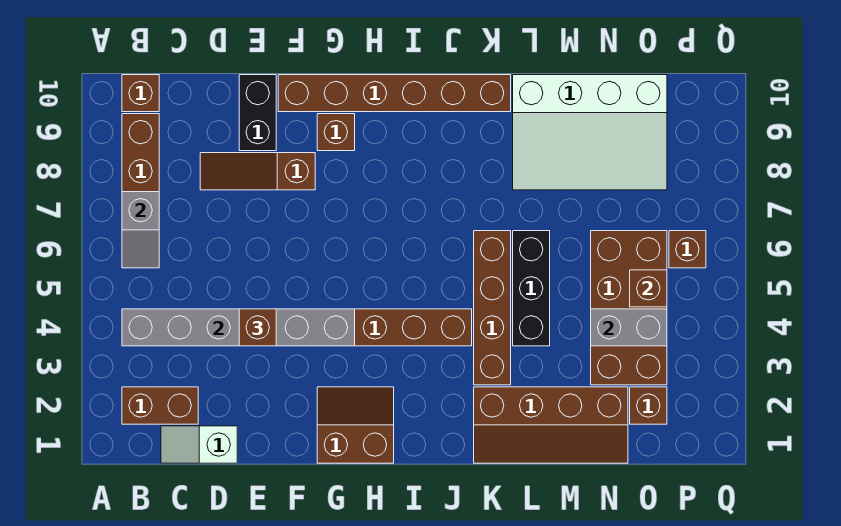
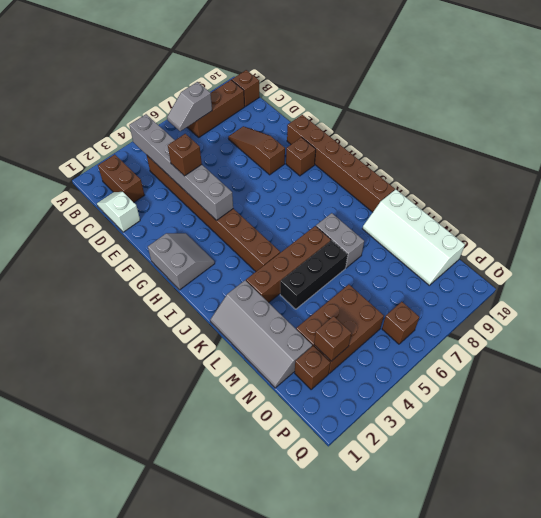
black 1x2 brick [239,75,276,151] -> none
brown 2x2 slope [317,387,394,463] -> grey 2x2 slope [148,233,215,290]
brown 2x4 slope [474,387,628,463] -> grey 2x4 slope [210,280,312,388]
white 3x4 slope [513,75,667,190] -> white 2x4 slope [362,190,465,285]
brown 2x4 brick [591,231,667,385] -> brown 2x3 brick [296,284,384,373]
grey 1x2 brick [591,309,667,346] -> grey 1x2 brick moved to [316,213,364,268]
brown 1x1 brick [630,270,667,307] -> brown 1x1 brick moved to [314,316,351,361]

